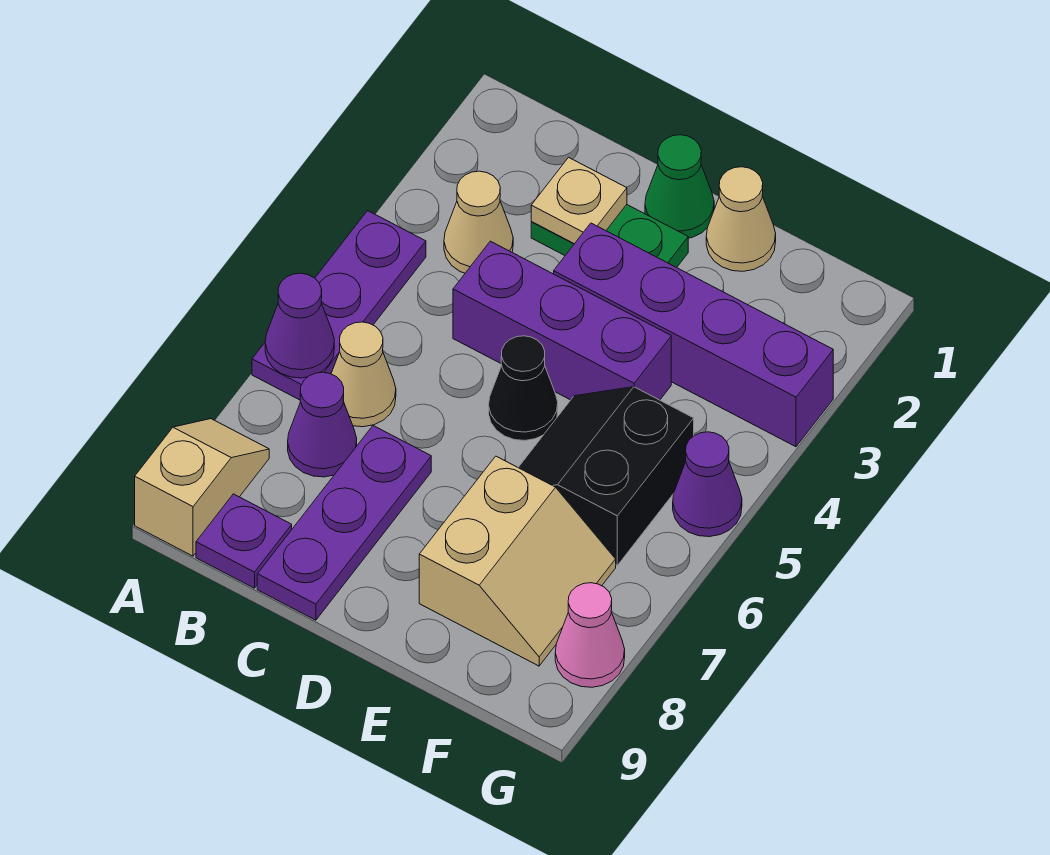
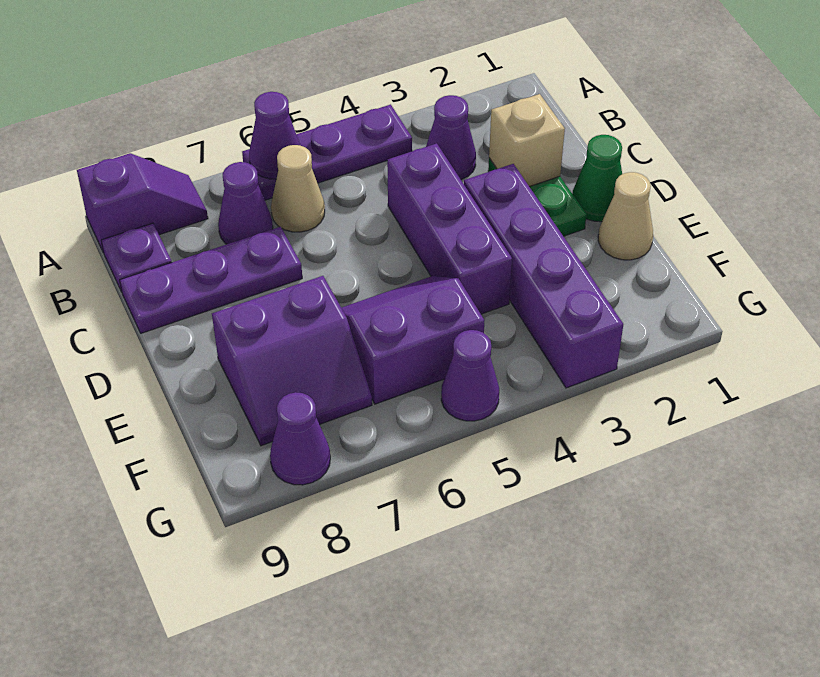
tan 1x2 slope [135,419,269,556] -> purple 1x2 slope [77,153,208,253]
tan 1x1 cone [444,171,513,273] -> purple 1x1 cone [426,95,476,180]
tan 1x1 plate [531,157,627,244] -> tan 1x1 brick [489,94,565,187]
black 1x1 cone [489,336,558,440] -> none
black 2x2 slope [518,387,694,565] -> purple 2x2 slope [341,276,484,404]
tan 2x2 slope [419,456,616,666] -> purple 2x2 slope [212,276,372,446]
pink 1x1 cone [555,583,625,687] -> purple 1x1 cone [270,392,330,485]

